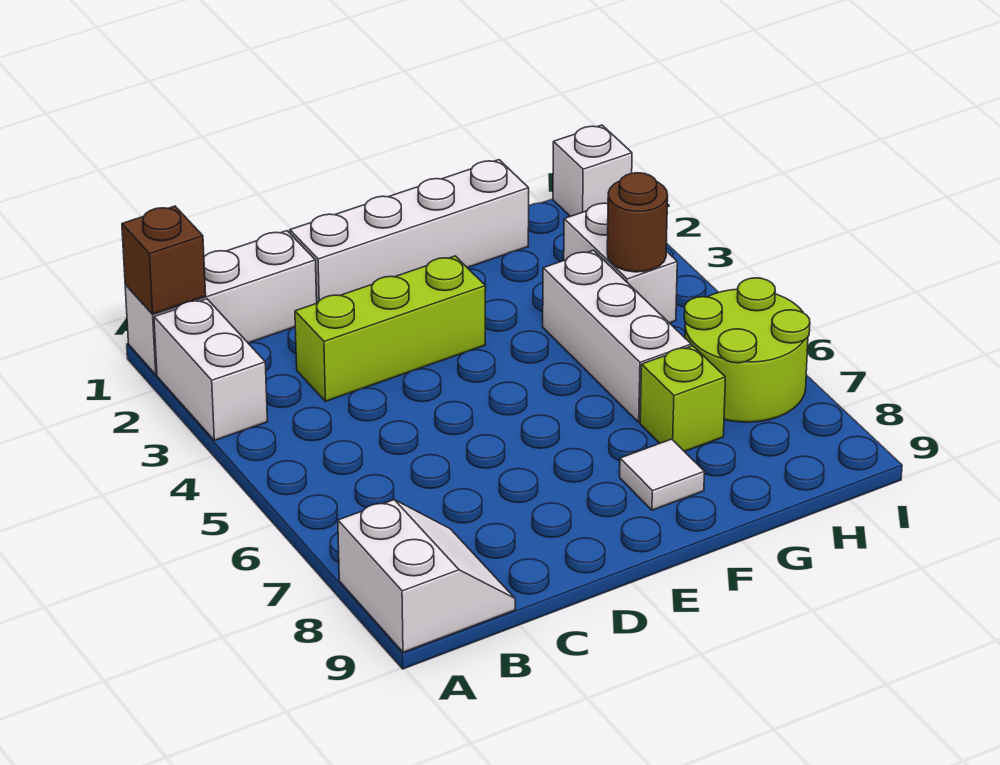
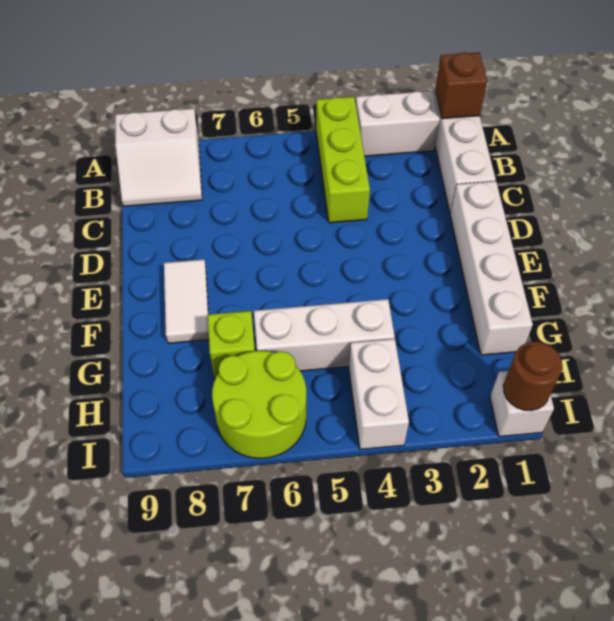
lime 1x3 brick [295,256,485,401] -> lime 1x3 brick moved to [316,97,370,223]
white 1x1 tile [620,439,704,510] -> white 1x2 tile [164,259,209,343]
white 1x2 brick [564,203,677,323] -> white 1x2 brick turned to [349,339,409,449]
brown 1x1 round brick [607,173,668,272] -> brown 1x1 round brick moved to [503,342,562,411]

